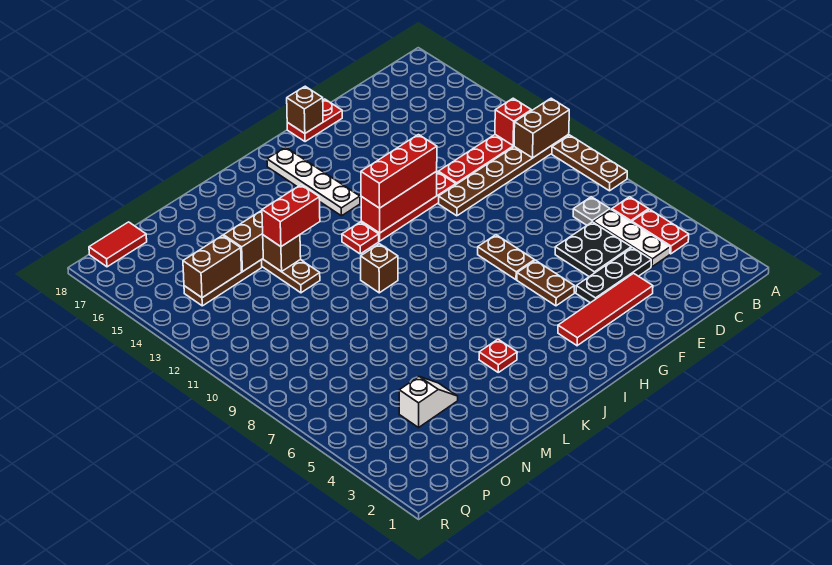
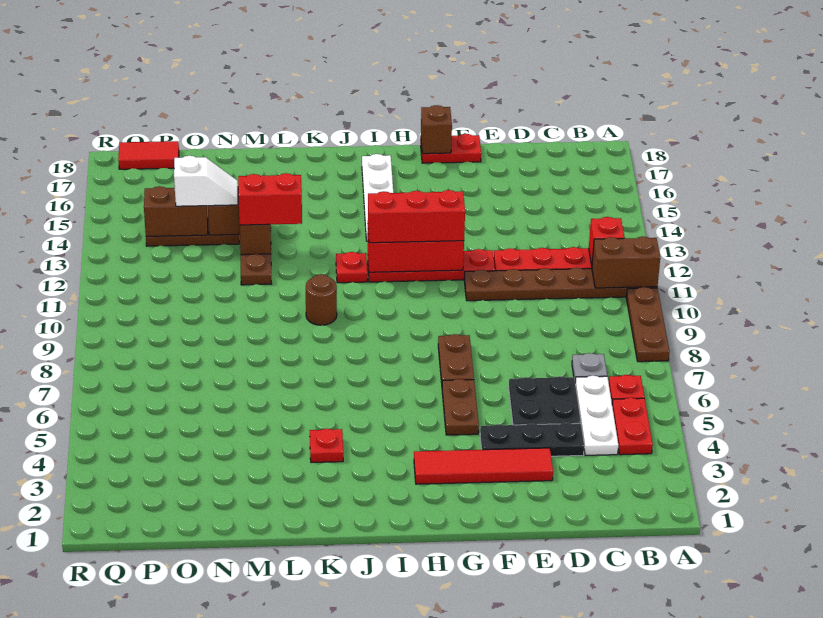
brown 1x1 brick [361,244,398,293] -> brown 1x1 round brick [306,274,337,325]
white 1x2 slope [399,377,458,427] -> white 1x2 slope moved to [174,156,238,206]

